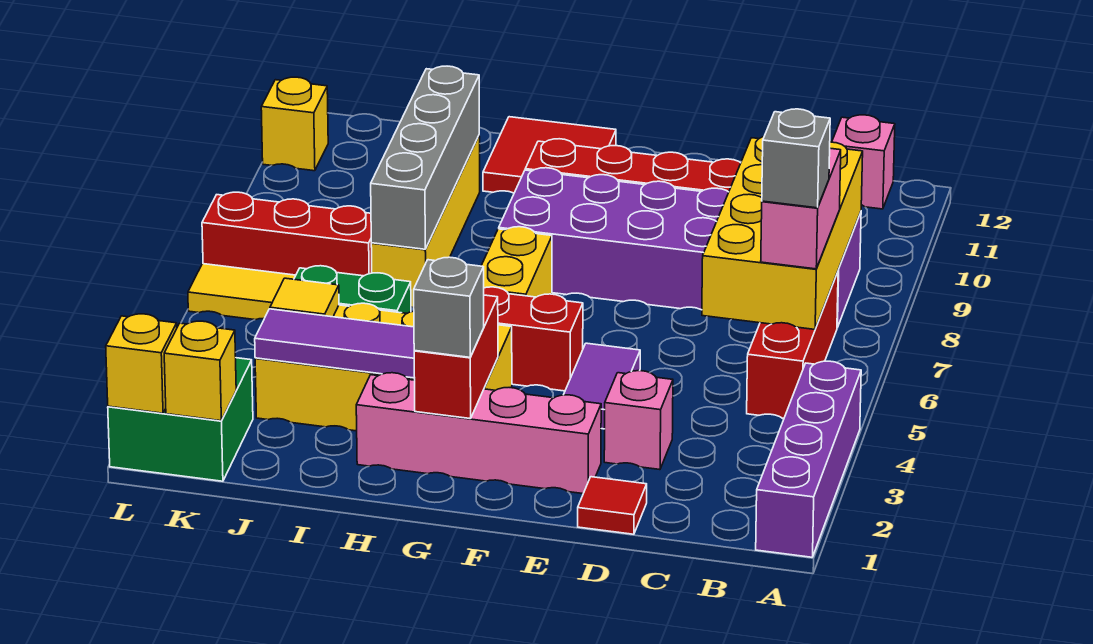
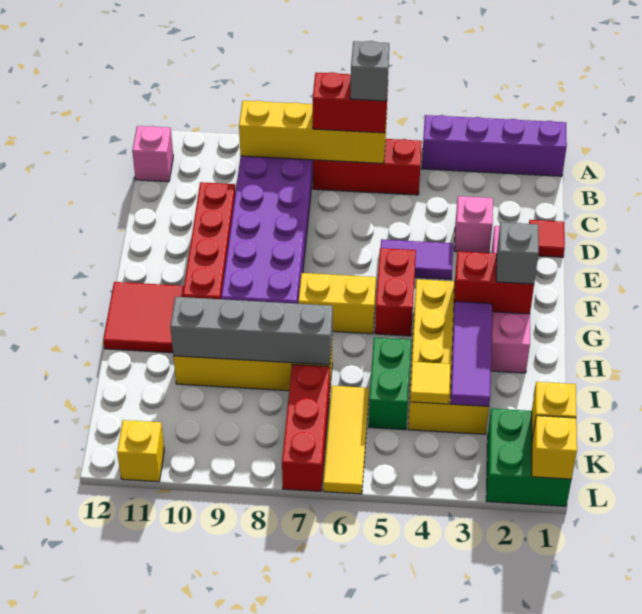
yellow 2x4 brick [702,137,863,329] -> yellow 1x4 brick [239,101,387,164]
pink 1x2 brick [761,148,841,269] -> red 1x2 brick [313,72,388,133]

